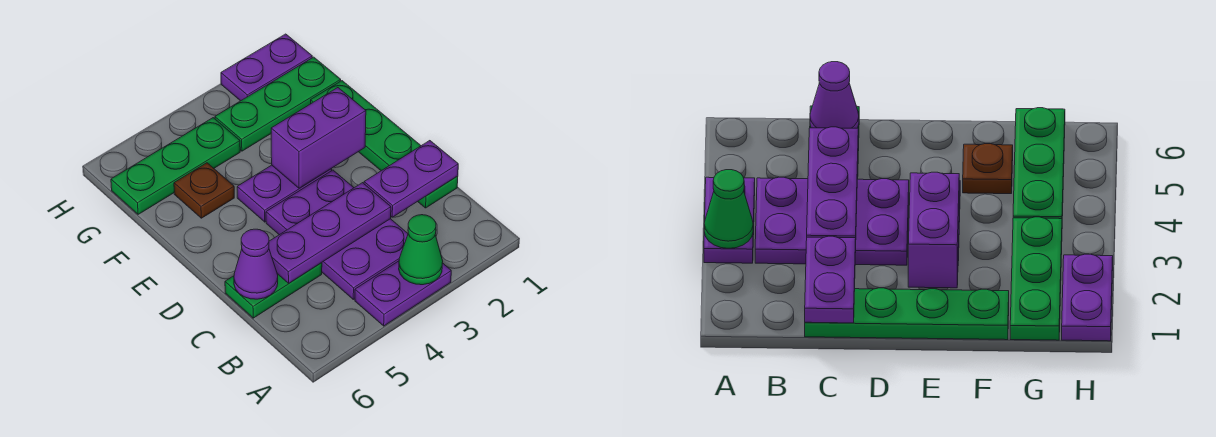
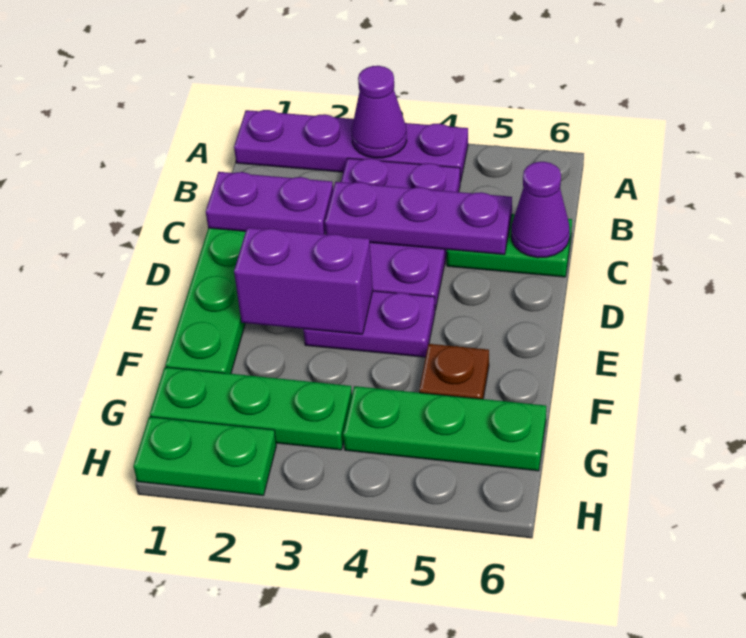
purple 1x2 plate [355,261,451,326] -> purple 1x4 plate [234,110,468,182]
green 1x1 cone [399,215,443,285] -> purple 1x1 cone [352,66,407,158]
purple 1x2 plate [221,34,312,101] -> green 1x2 plate [134,417,276,496]

